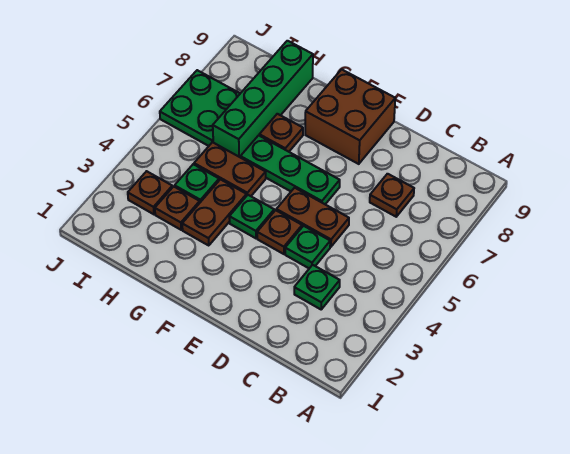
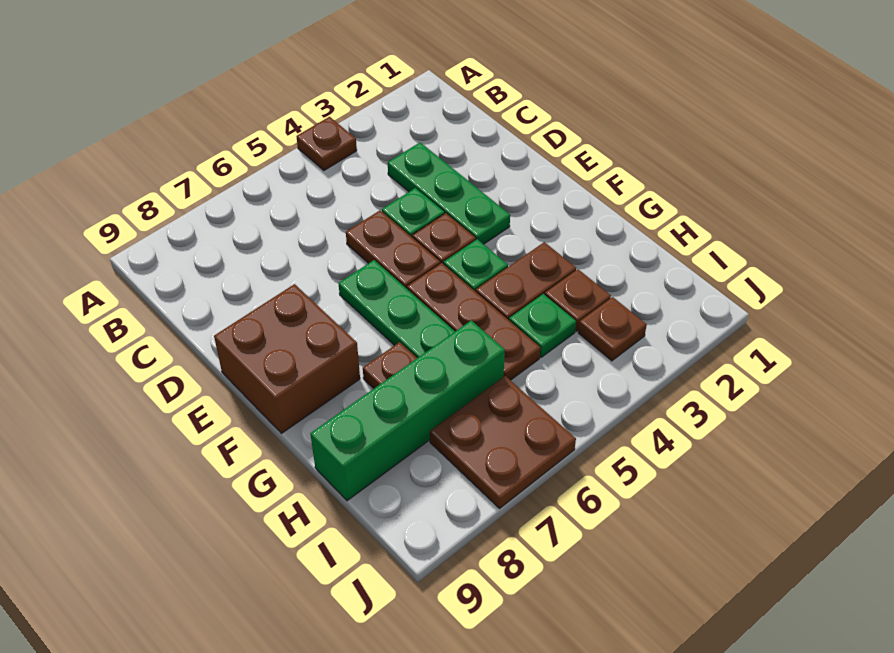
green 1x1 plate [294,265,340,309] -> green 1x3 plate [388,143,510,244]
brown 1x1 plate [370,174,414,217] -> brown 1x1 plate moved to [296,117,357,170]
brown 1x2 plate [194,142,266,196] -> brown 1x3 plate [407,263,540,380]
green 2x2 plate [160,70,240,146] -> brown 2x2 plate [430,376,576,508]

